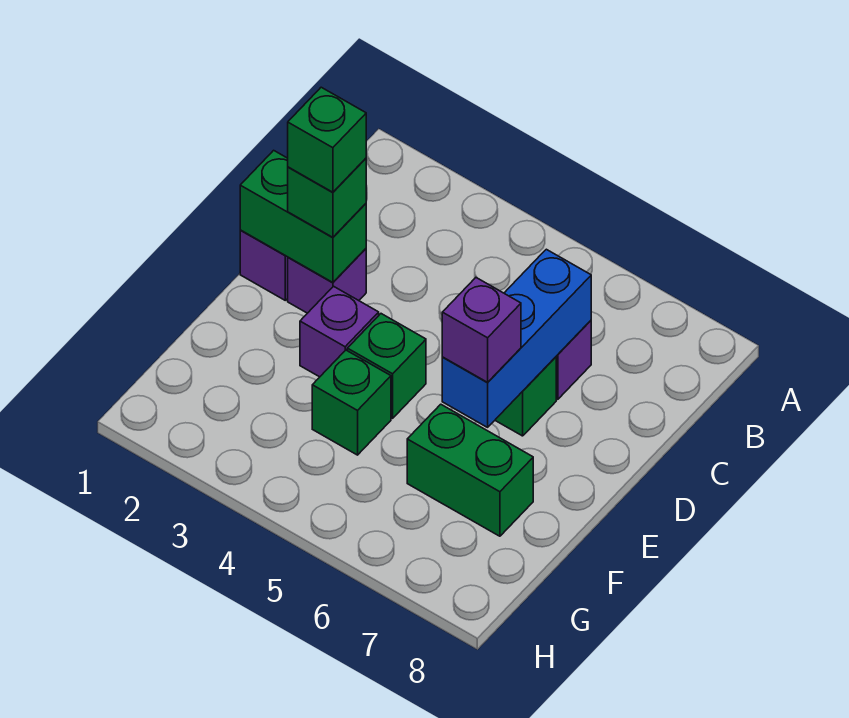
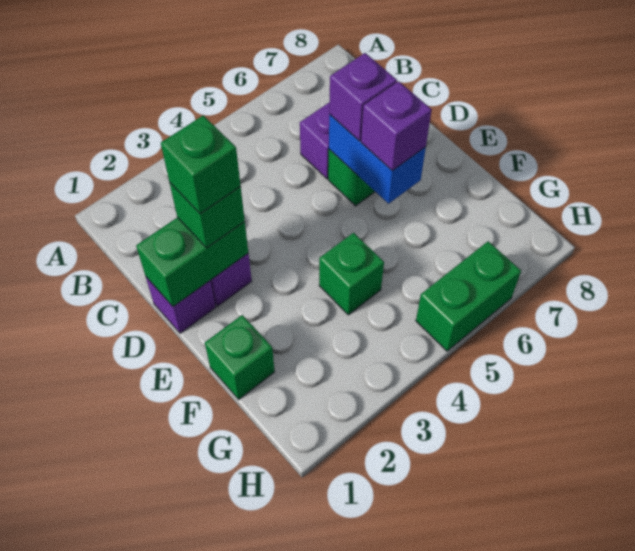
blue 1x3 brick [442,249,591,427] -> blue 1x2 brick [329,115,426,204]
purple 1x1 brick [300,286,379,377] -> purple 1x1 brick moved to [329,53,397,141]
green 1x1 brick [347,314,426,418] -> green 1x1 brick moved to [205,315,275,399]
green 1x2 brick [407,404,533,536] -> green 1x2 brick moved to [416,241,521,351]

